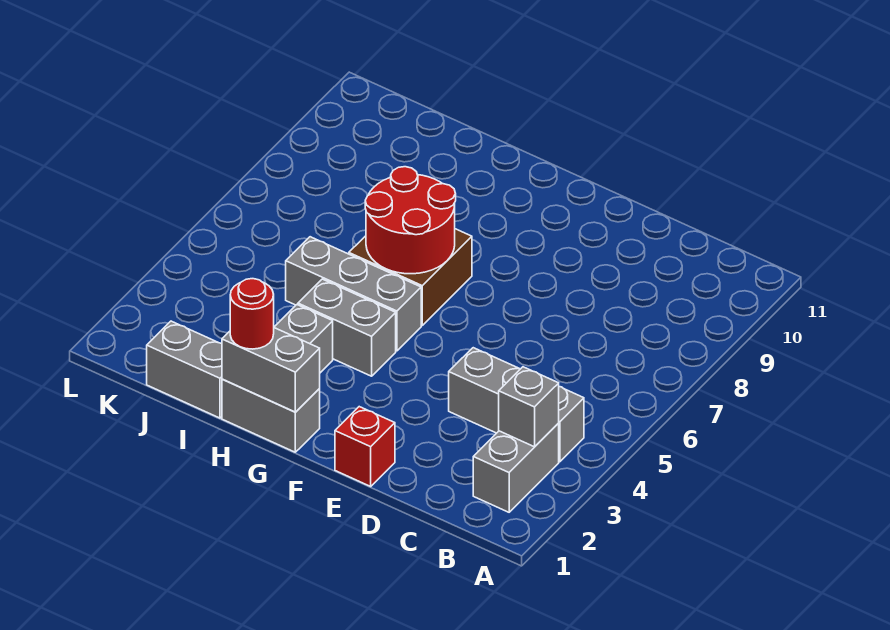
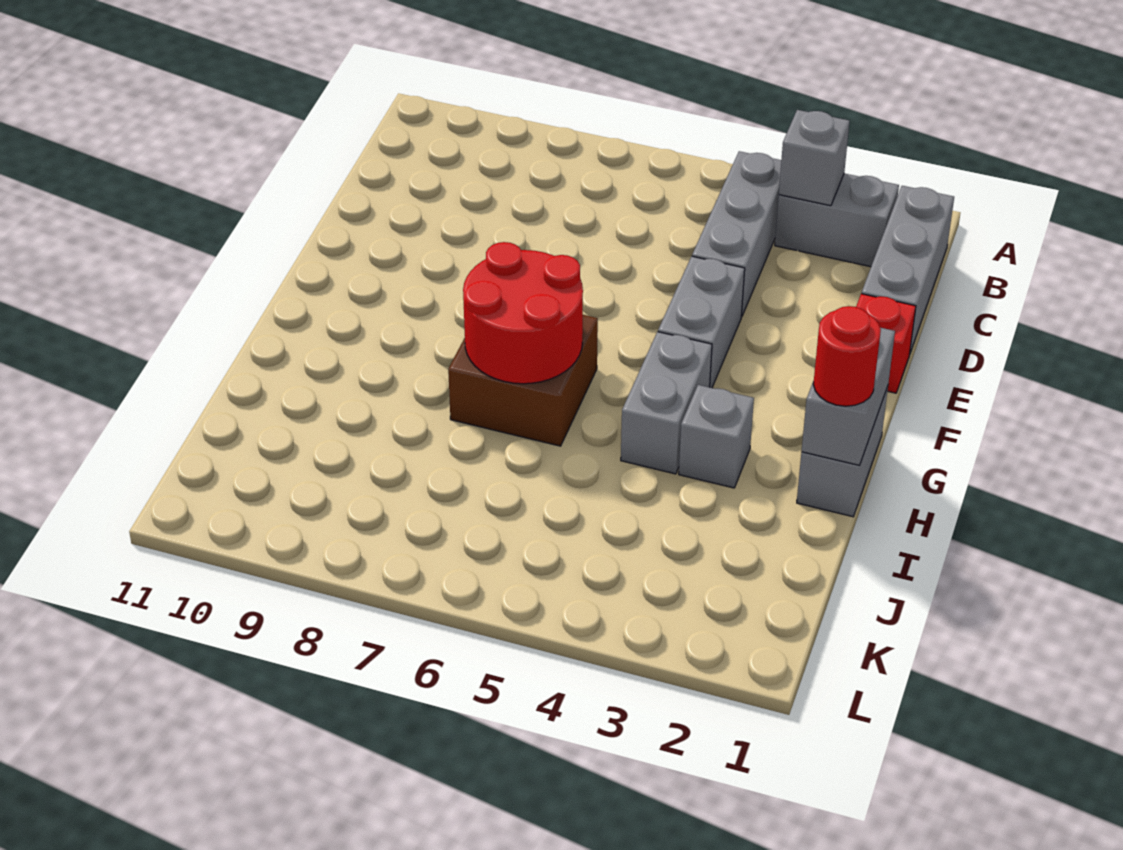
grey 1x3 brick [286,237,421,351] -> grey 1x3 brick moved to [862,186,954,355]
grey 1x2 brick [147,321,222,418] -> grey 1x2 brick moved to [658,256,745,388]

